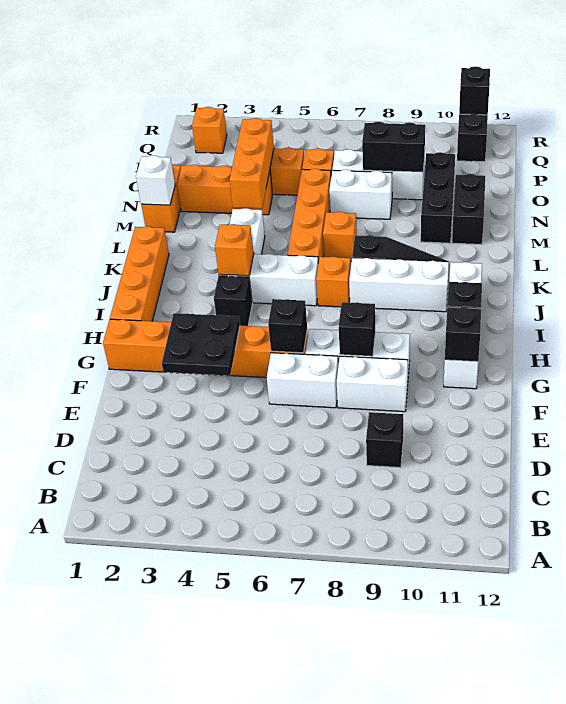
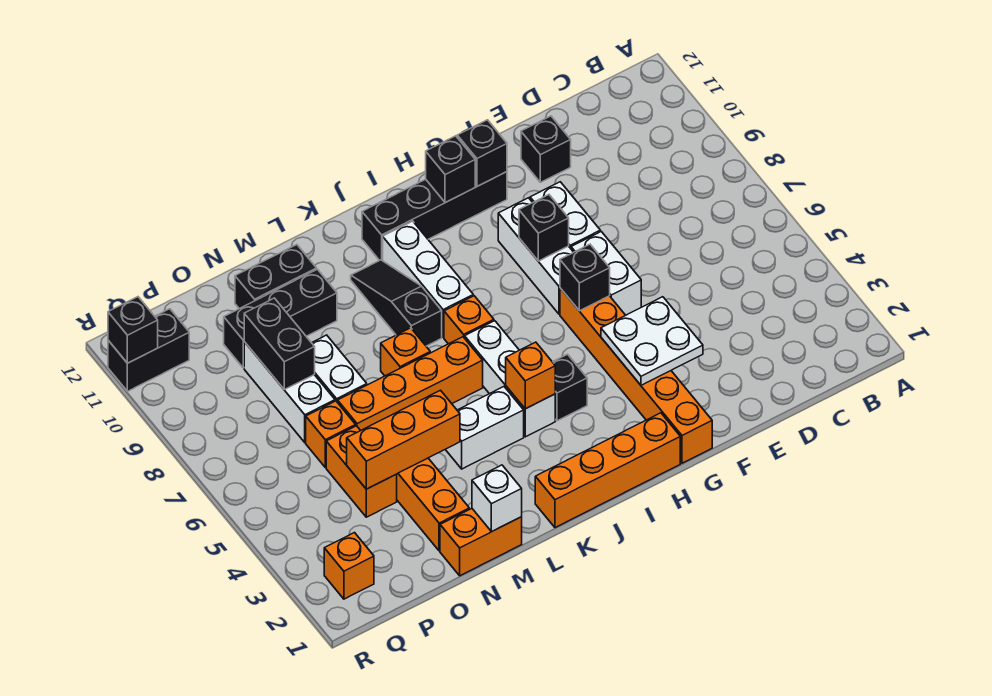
black 1x1 brick [366,412,403,468] -> black 1x1 brick moved to [521,116,571,182]
black 2x2 plate [162,313,240,376] -> white 2x2 plate [601,297,703,385]
white 1x4 brick [444,262,482,389] -> black 1x4 brick [362,172,507,261]

